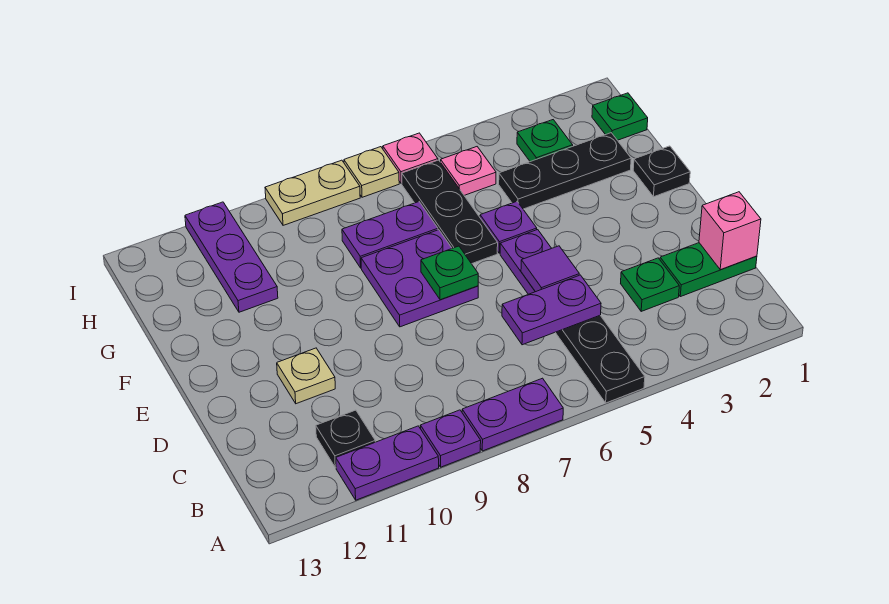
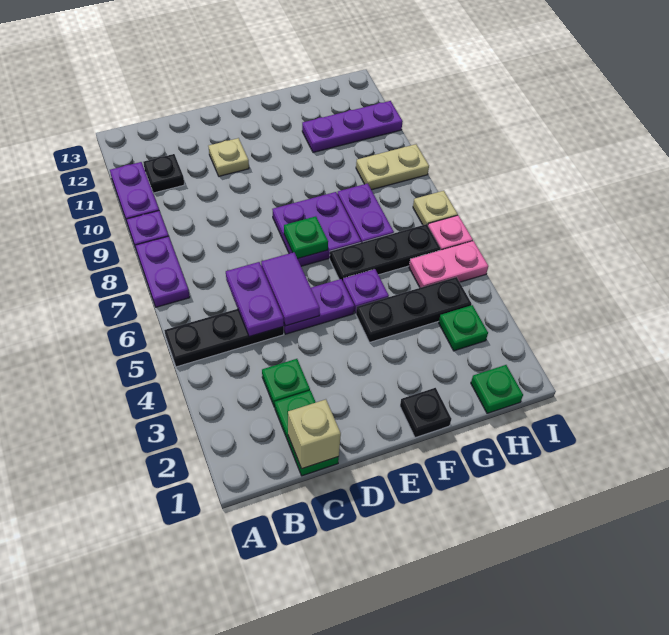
pink 1x1 brick [699,192,761,270] -> tan 1x1 brick [288,399,341,469]
purple 1x1 tile [521,246,579,292] -> purple 1x2 tile [261,252,320,326]
black 1x3 plate [499,133,631,209] -> black 1x3 plate turned to [356,277,472,343]
pink 1x1 plate [441,147,496,195] -> pink 1x2 plate [409,241,488,288]
tan 1x2 plate [265,160,360,225] -> tan 1x2 plate turned to [356,144,429,190]

